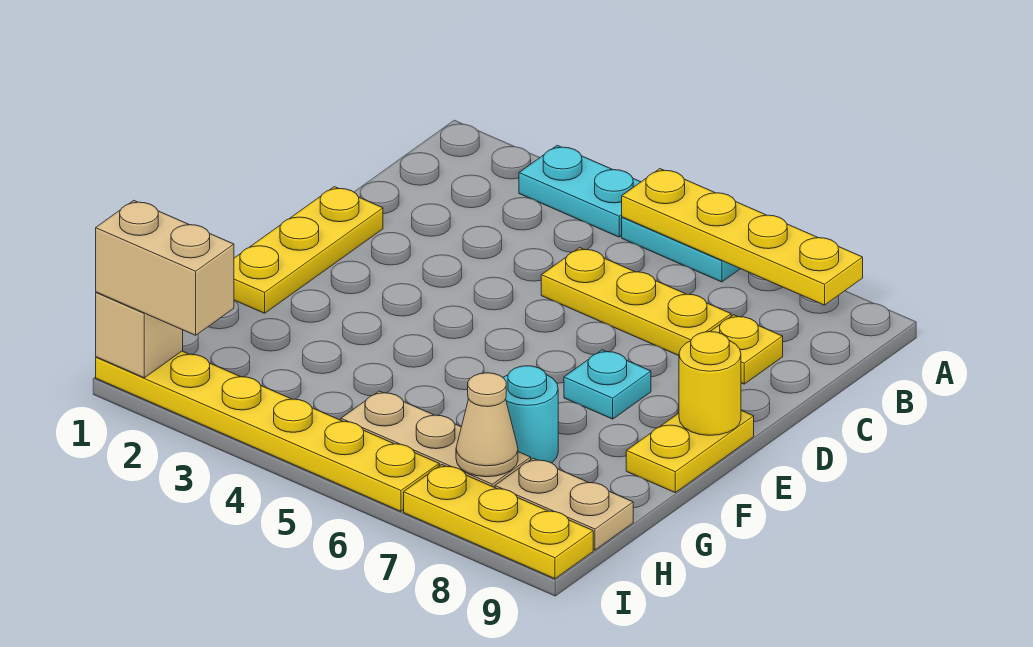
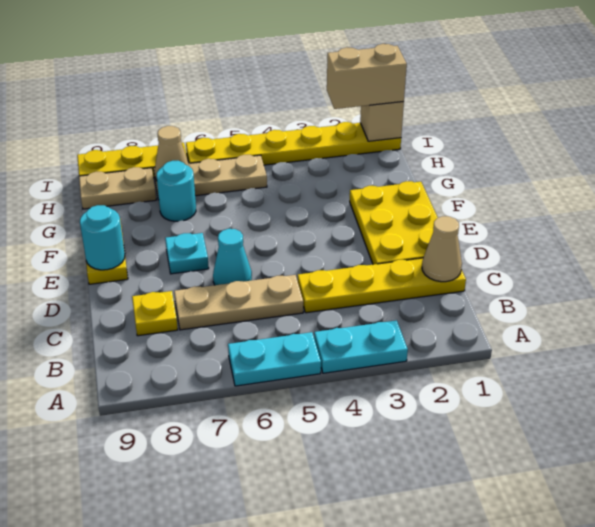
yellow 1x4 plate [622,169,863,305] -> yellow 1x4 plate moved to [298,258,466,313]
none -> tan 1x1 cone [422,216,462,282]
yellow 1x3 plate [541,248,731,356] -> tan 1x3 plate [174,275,303,330]
yellow 1x3 plate [234,187,383,313] -> yellow 2x3 plate [350,181,438,265]
none -> cyan 1x1 cone [213,229,252,285]
yellow 1x1 round brick [679,332,741,435] -> cyan 1x1 round brick [80,205,125,270]

